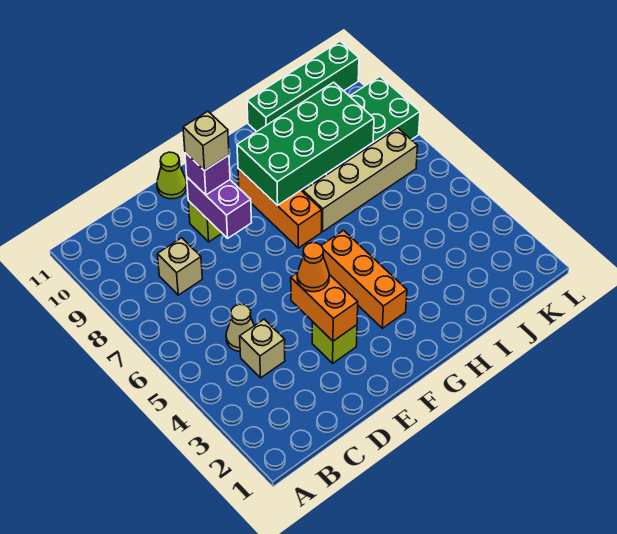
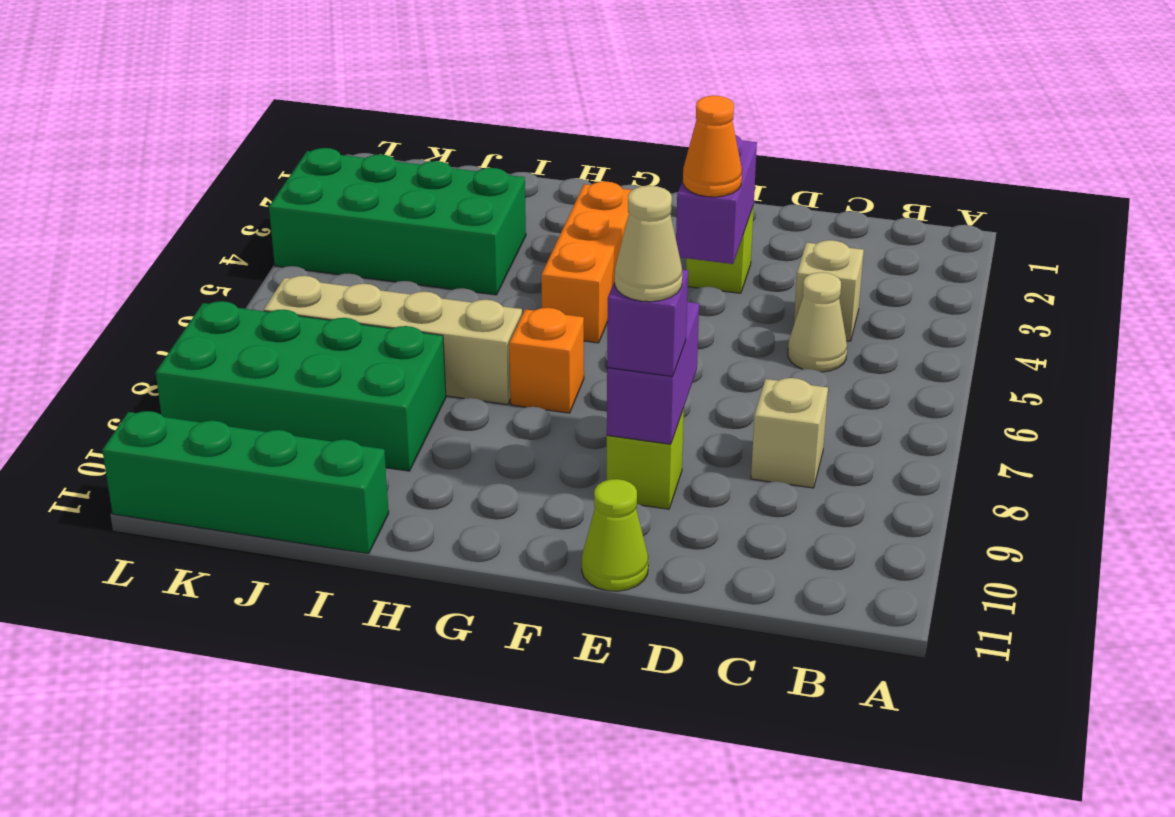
orange 1x2 brick [291,273,358,341] -> purple 1x2 brick [676,135,757,264]
tan 1x1 brick [183,111,229,171] -> tan 1x1 cone [615,186,682,302]
orange 1x3 brick [238,169,322,248] -> orange 1x1 brick [509,308,584,413]
green 2x4 brick [237,82,374,206] -> green 2x4 brick moved to [269,148,526,295]

